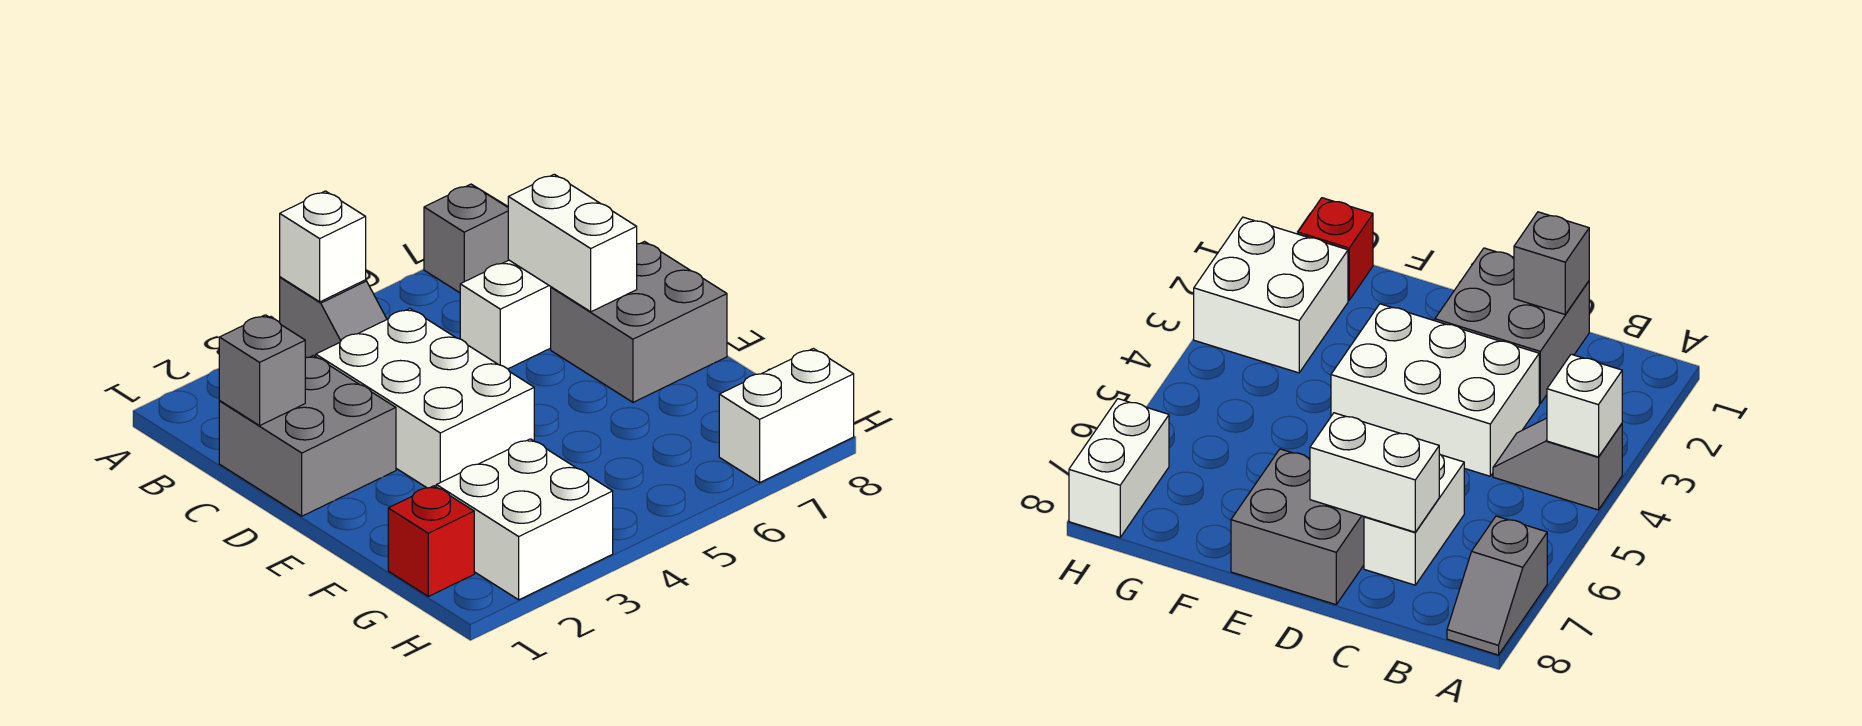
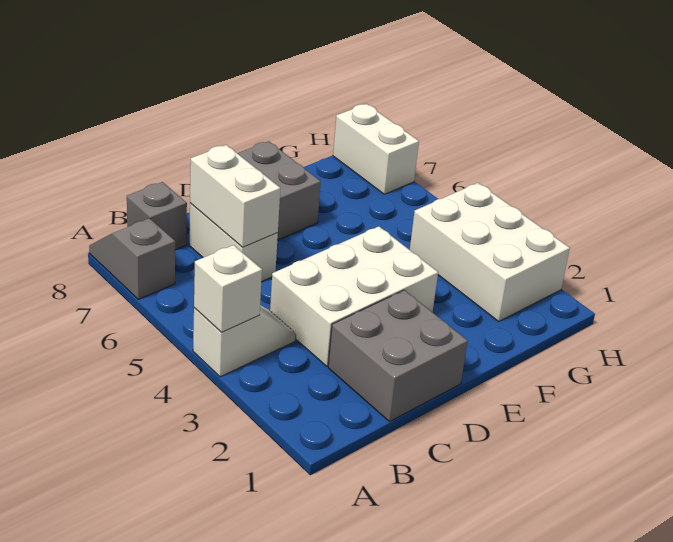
grey 1x2 slope [280,277,387,358] -> white 1x2 slope [193,305,296,377]
grey 1x1 brick [219,315,305,425] -> grey 1x1 brick moved to [127,182,187,250]
white 1x2 brick [508,174,637,312] -> white 1x2 brick turned to [190,145,280,247]
red 1x1 brick [388,486,474,596] -> none
white 2x2 brick [436,439,613,600] -> white 2x3 brick [410,183,570,321]

